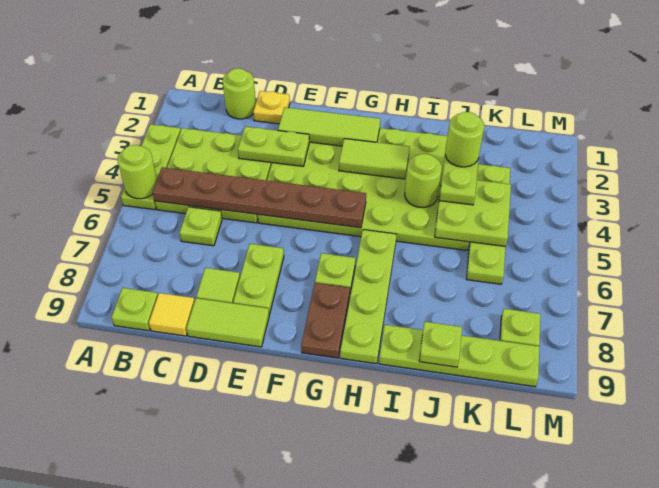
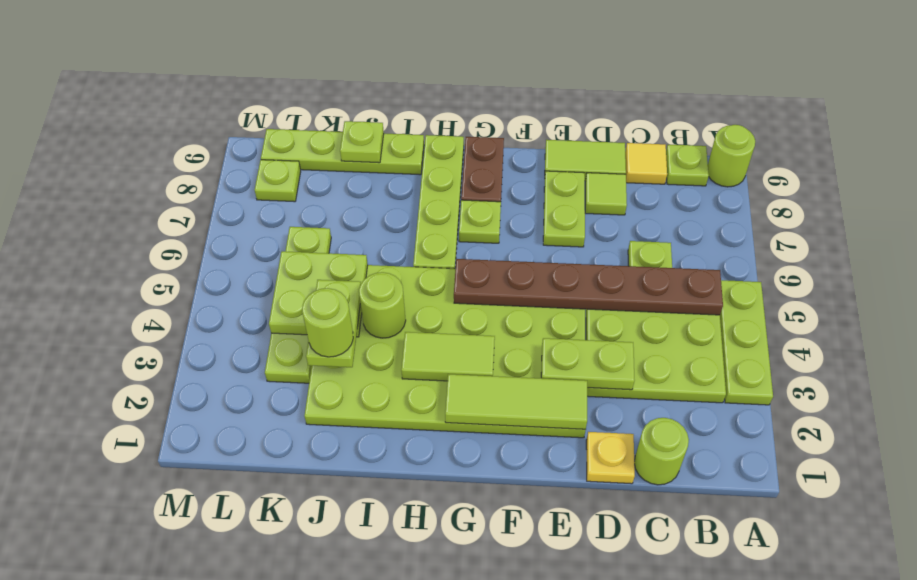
lime 1x1 round brick [117,145,157,199] -> lime 1x1 round brick moved to [708,125,755,187]

